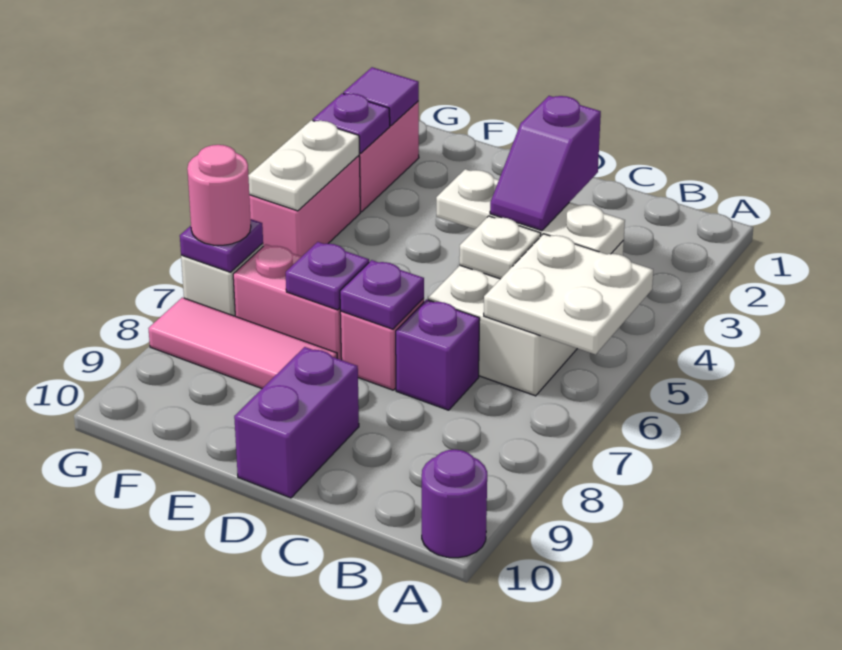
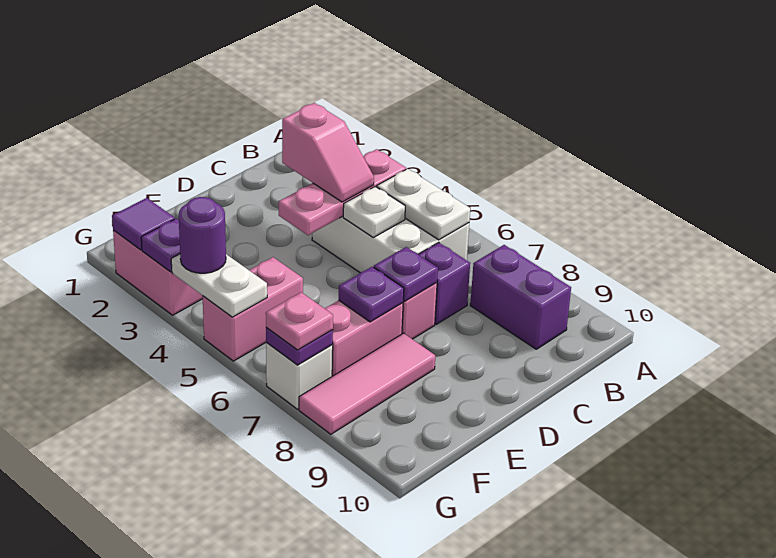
white 2x2 plate [484,234,653,354] -> white 1x2 plate [377,169,470,240]
purple 1x1 round brick [422,449,487,558] -> purple 1x1 round brick moved to [179,197,226,273]
white 1x3 plate [436,169,625,254] -> pink 1x3 plate [279,149,406,235]
purple 1x2 slope [490,96,601,231] -> pink 1x2 slope [282,103,374,202]
purple 1x2 brick [234,347,359,498] -> purple 1x2 brick moved to [470,245,571,349]
pink 1x2 brick [249,156,360,256] -> pink 1x2 brick turned to [203,257,303,361]
pink 1x1 round brick [187,145,251,245] -> pink 1x1 plate [266,292,333,350]

